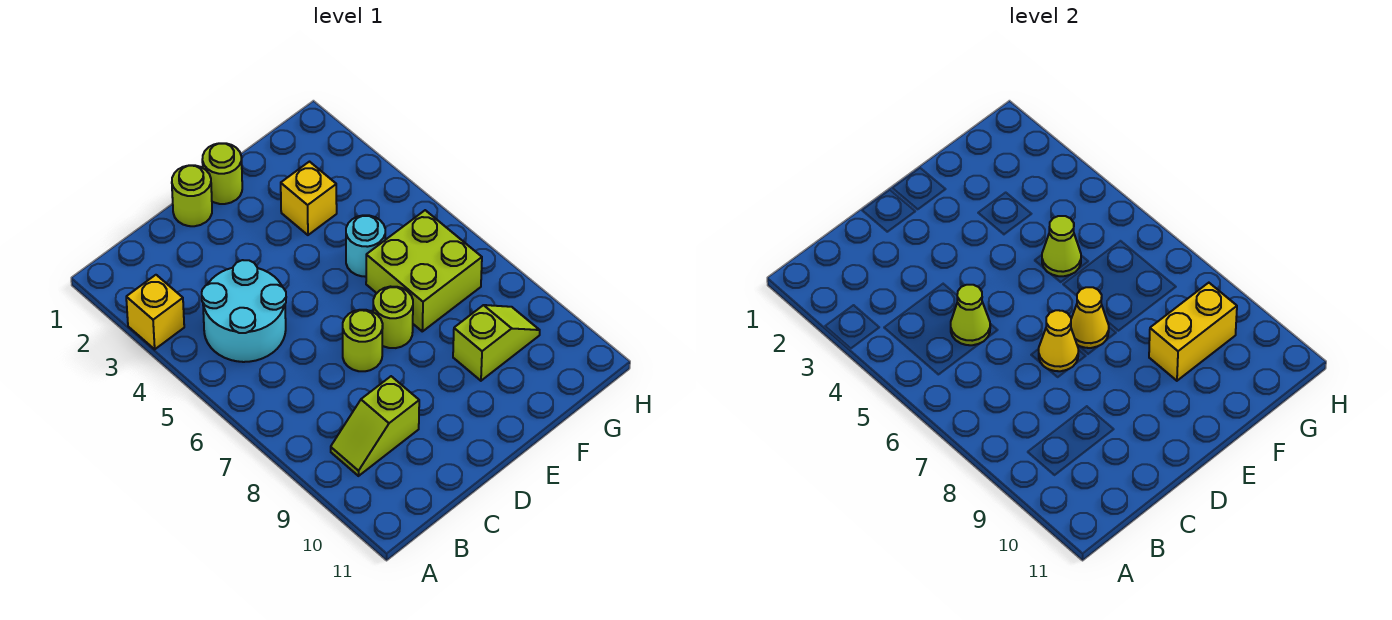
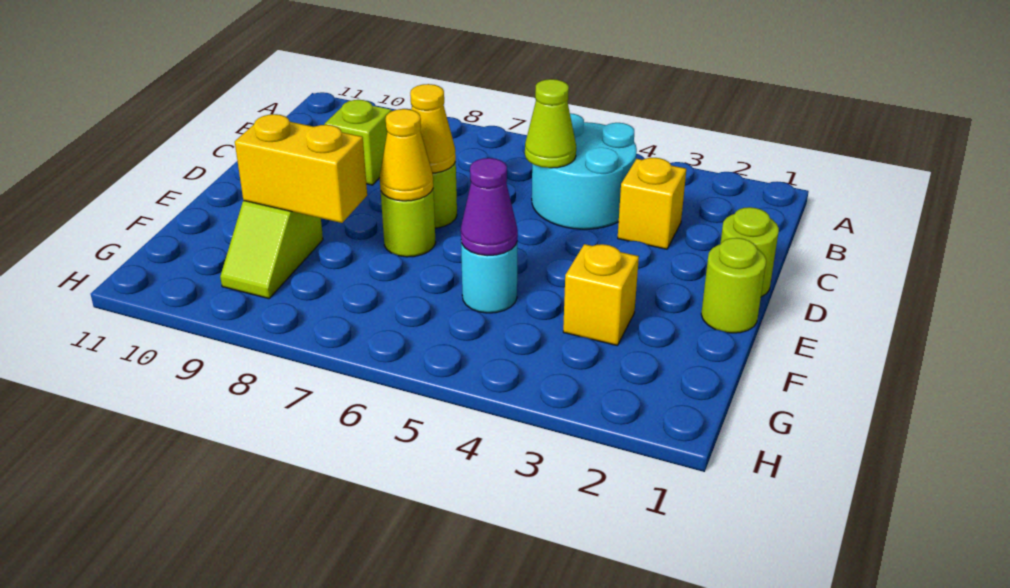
yellow 1x1 brick [126,275,184,349] -> yellow 1x1 brick moved to [618,158,686,249]
lime 1x1 cone [1042,216,1081,276] -> purple 1x1 cone [461,158,518,256]
lime 2x2 brick [366,210,482,331] -> none
yellow 1x2 brick [1149,283,1237,381] -> yellow 1x2 brick turned to [235,114,367,223]

